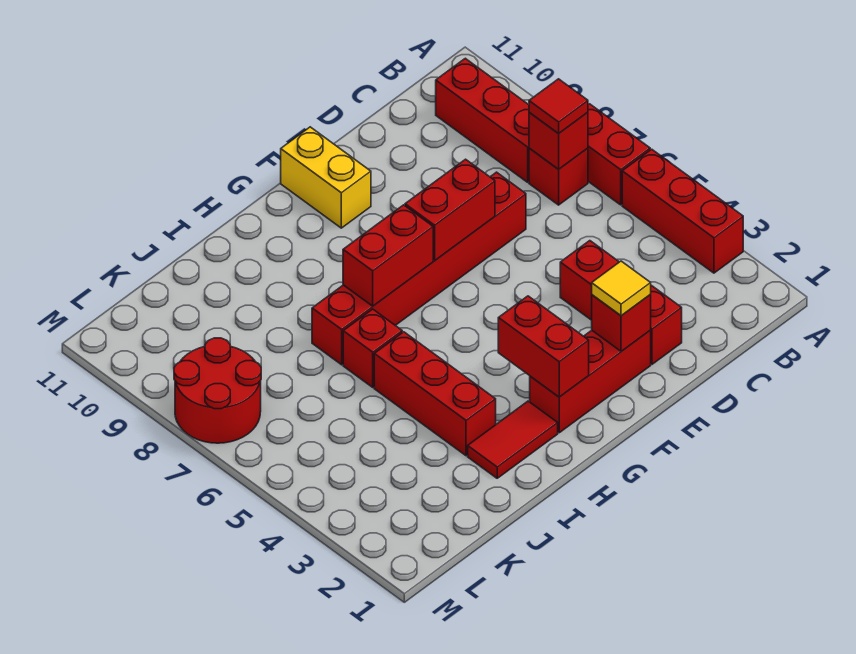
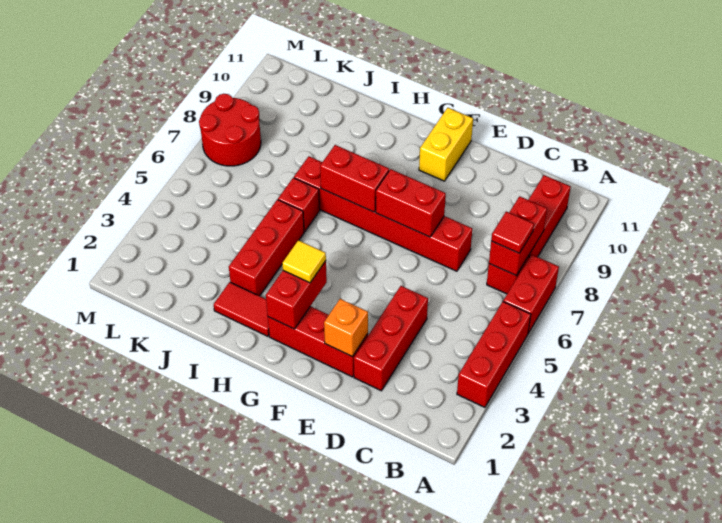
red 1x1 brick [529,113,588,169] -> red 1x2 brick [489,196,547,275]
red 1x1 brick [592,295,651,351] -> orange 1x1 brick [324,299,368,356]
yellow 1x1 tile [592,261,651,316] -> yellow 1x1 tile moved to [282,240,326,283]

